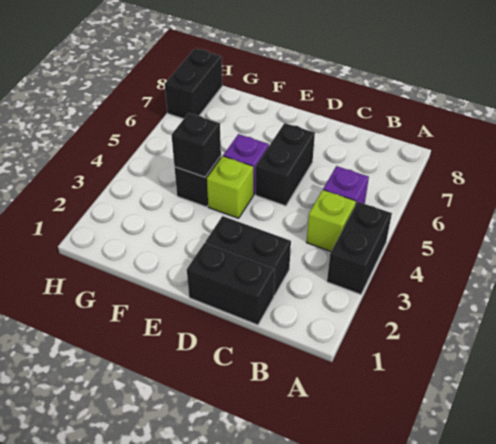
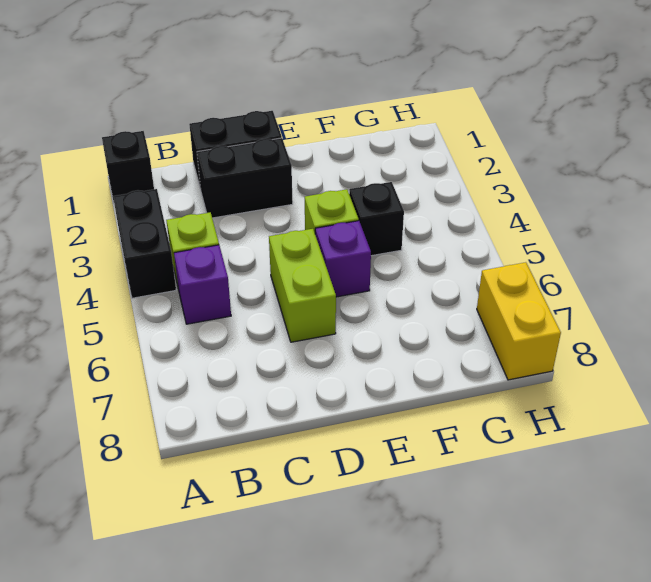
black 1x2 brick [256,123,315,206] -> lime 1x2 brick [269,229,336,342]
black 1x1 brick [171,113,221,177] -> black 1x1 brick moved to [102,131,154,202]
black 1x2 brick [165,49,222,119] -> yellow 1x2 brick [477,262,561,380]

